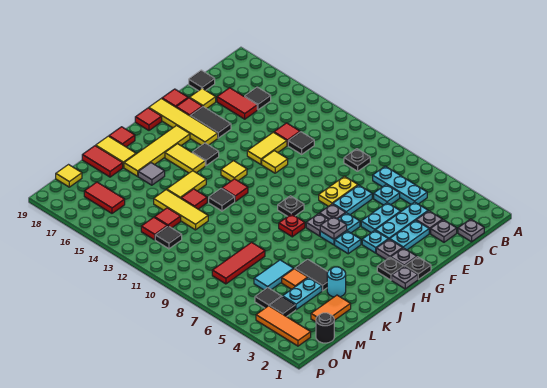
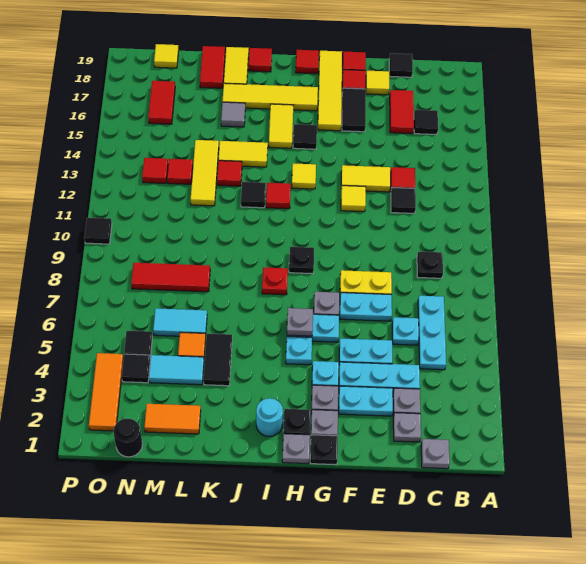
grey 1x1 plate [306,214,328,236] -> none
cyan 1x1 round brick [327,267,346,297] -> cyan 1x1 round brick moved to [256,398,283,437]
cyan 1x2 plate [283,278,322,310] -> cyan 1x2 tile [149,355,204,385]
black 1x1 tile [155,226,182,249] -> black 1x1 tile moved to [84,218,112,244]

